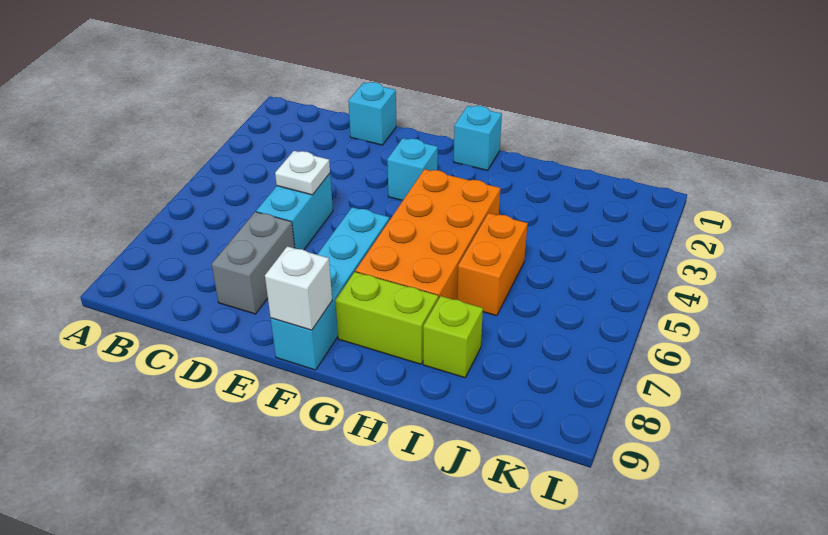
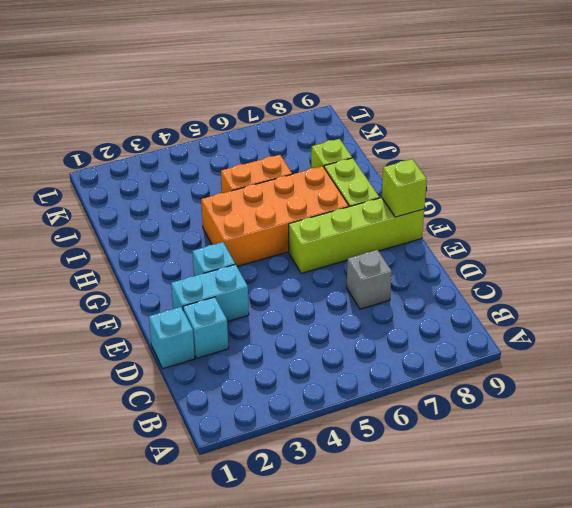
cyan 1x2 brick [256,173,333,250] -> cyan 1x2 brick moved to [171,264,249,322]
white 1x1 plate [275,151,330,195] -> none
grey 1x2 brick [212,212,295,314] -> grey 1x1 brick [347,250,392,309]
cyan 1x4 brick [271,207,390,370] -> lime 1x4 brick [289,198,424,273]
white 1x1 brick [265,246,332,330] -> lime 1x1 brick [382,159,427,217]
cyan 1x1 brick [454,106,502,170] -> cyan 1x1 brick moved to [183,297,228,358]

